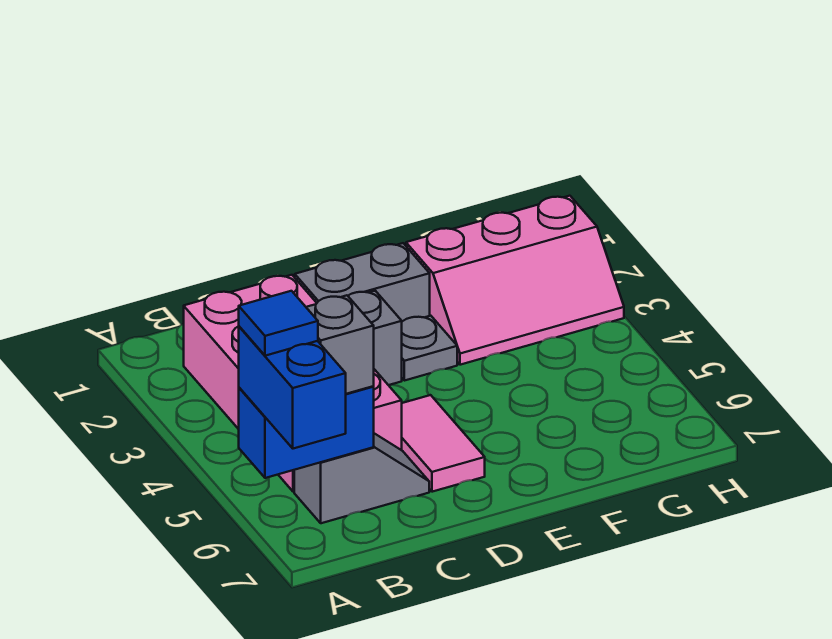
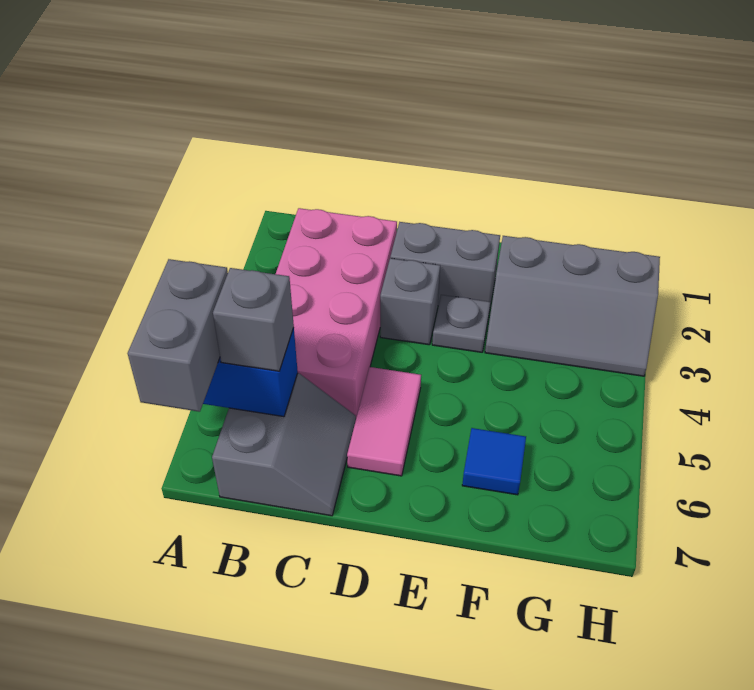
blue 1x2 brick [239,327,346,449] -> grey 1x2 brick [128,259,228,412]
blue 1x1 tile [239,291,318,356] -> blue 1x1 tile moved to [462,428,526,495]
grey 1x2 slope [294,433,429,523] -> grey 2x2 slope [212,373,356,516]
pink 2x3 slope [406,196,624,365] -> grey 2x3 slope [485,236,660,376]

